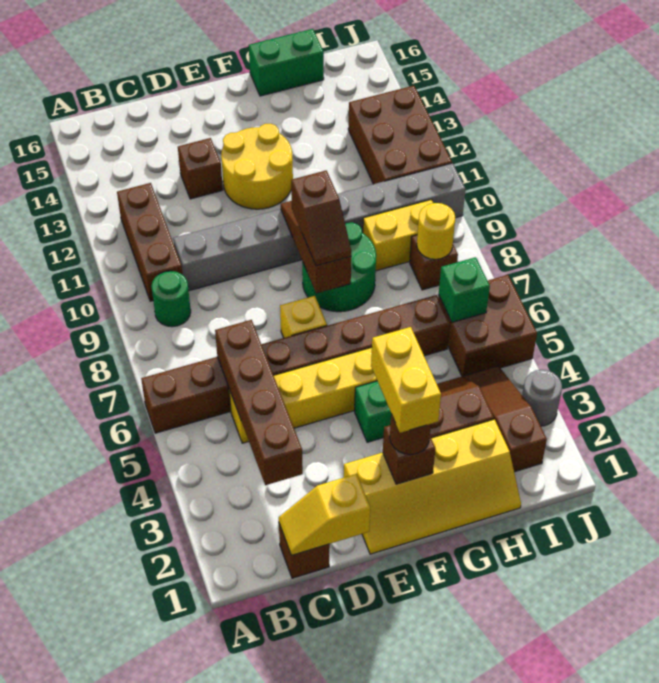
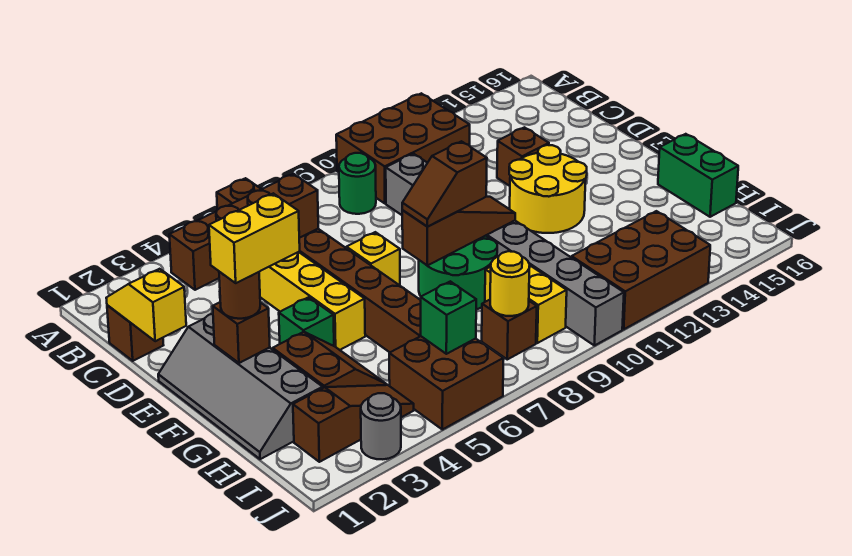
brown 1x3 brick [117,183,183,301] -> brown 2x3 brick [336,93,470,203]
yellow 2x4 slope [344,419,521,554] -> grey 2x4 slope [158,314,323,459]

